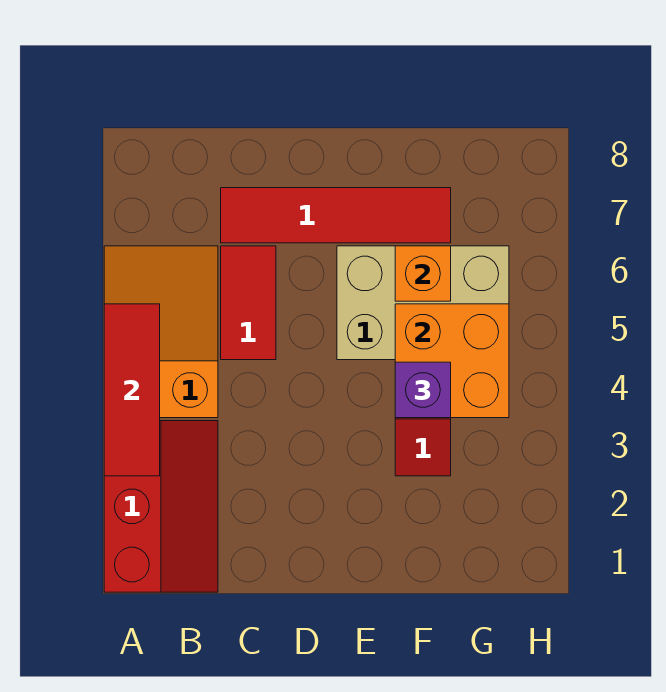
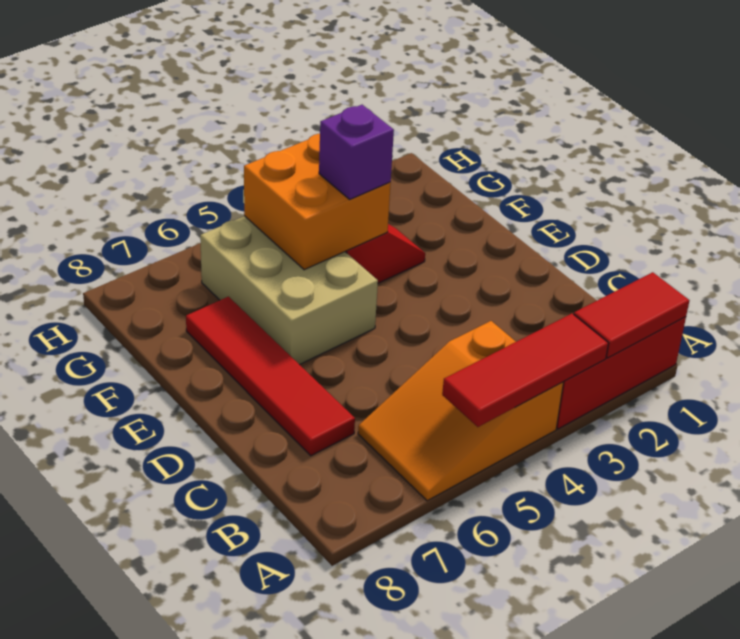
red 1x2 tile [221,246,276,360] -> red 1x2 tile moved to [574,272,690,358]
orange 1x1 brick [395,246,451,301] -> none

